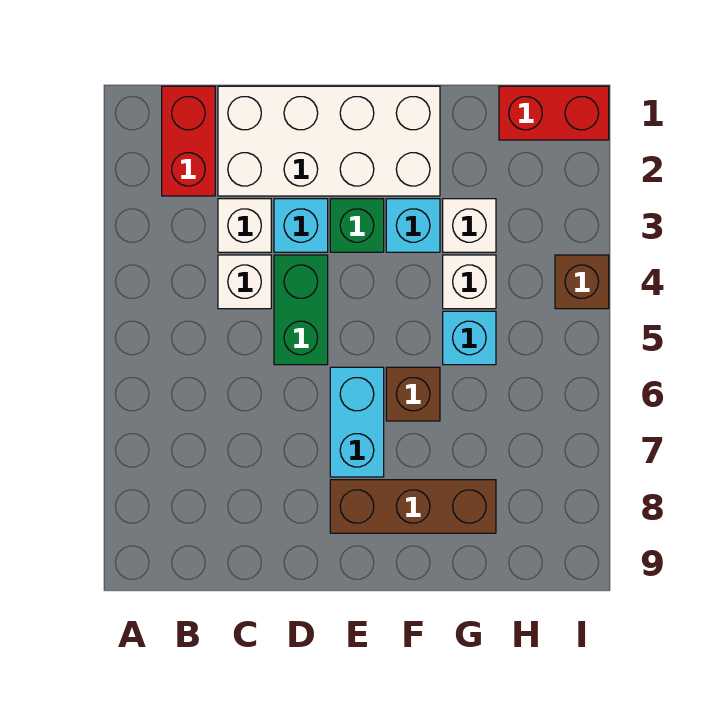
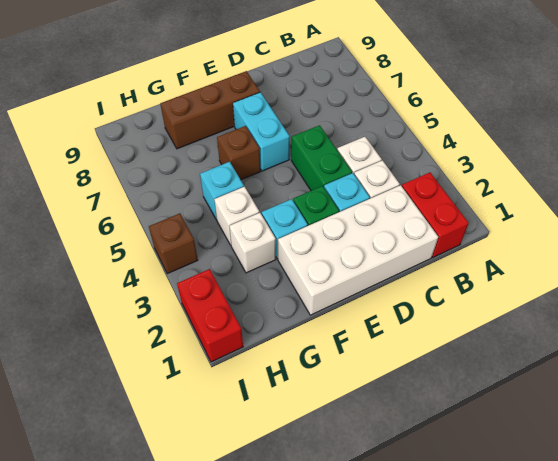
red 1x2 brick [499,86,609,140] -> red 1x2 brick turned to [177,269,243,362]

